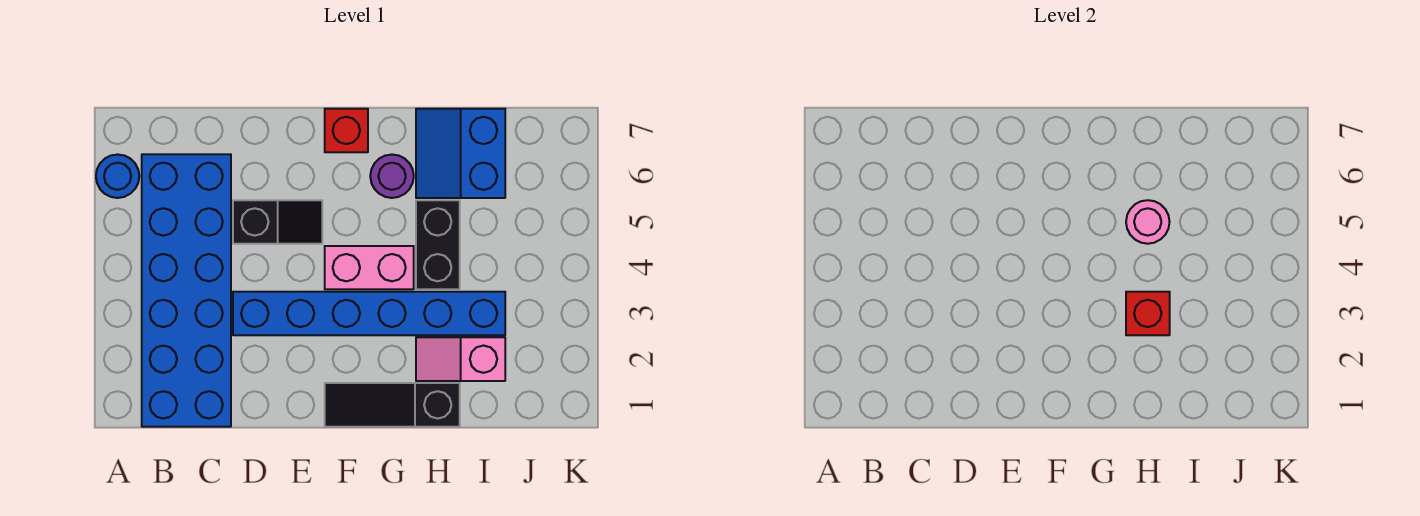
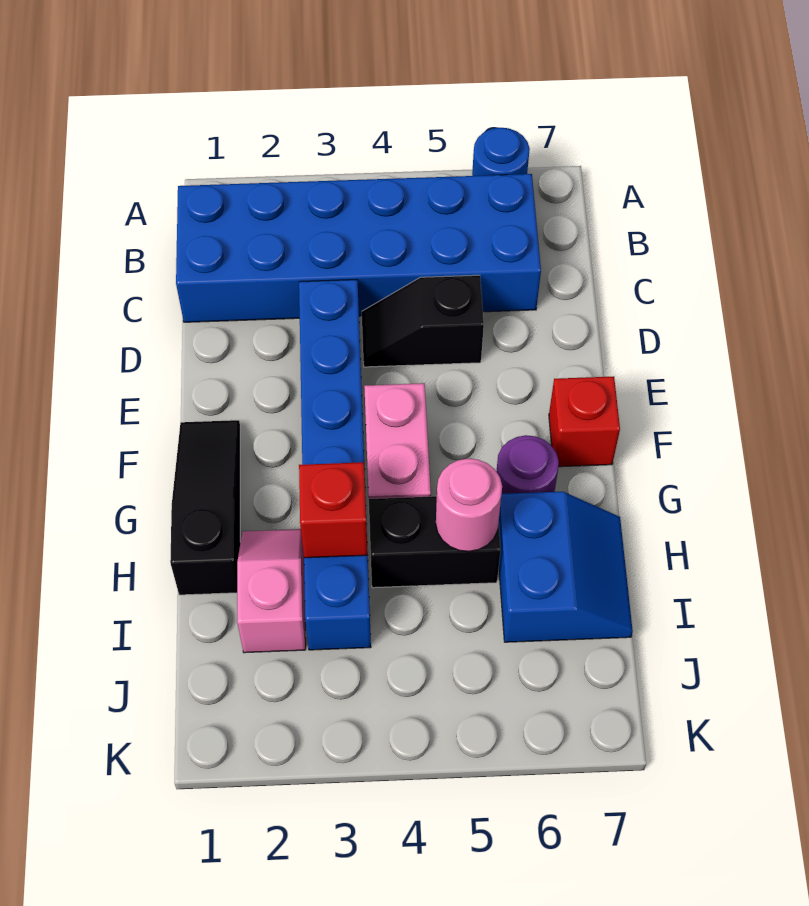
black 1x2 slope [233,200,322,244] -> black 1x2 slope turned to [362,275,484,367]
blue 2x2 slope [416,109,505,198] -> blue 2x2 slope turned to [498,492,633,642]

